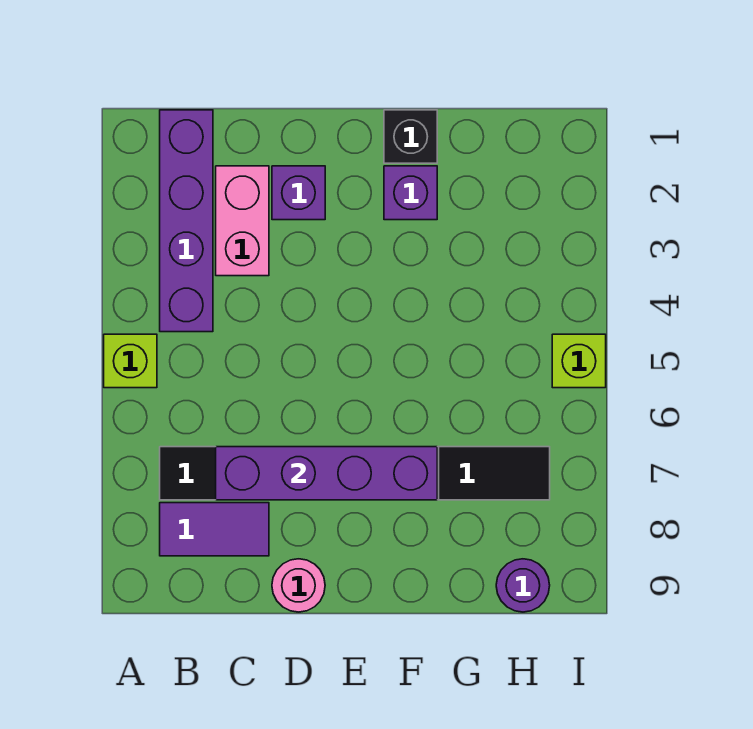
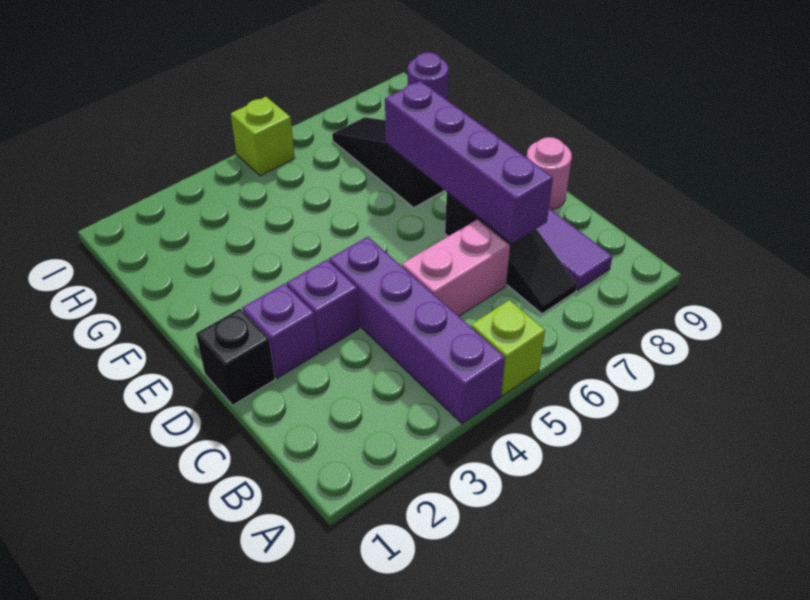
purple 1x4 brick [160,110,213,332] -> purple 1x4 brick turned to [329,237,505,424]
pink 1x2 brick [216,166,269,276] -> pink 1x2 brick moved to [402,219,510,316]
black 1x1 brick [384,110,437,163] -> black 1x1 brick moved to [196,309,275,405]
purple 1x1 brick [384,166,437,220] -> purple 1x1 brick moved to [287,260,359,352]

